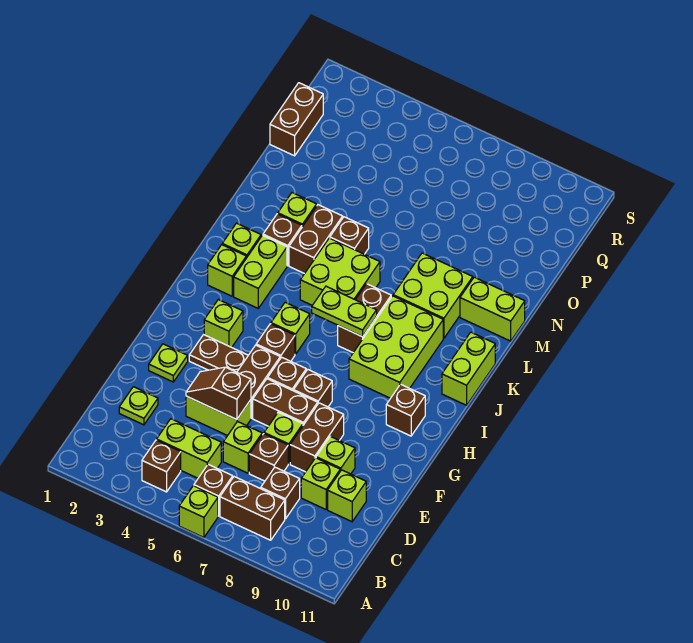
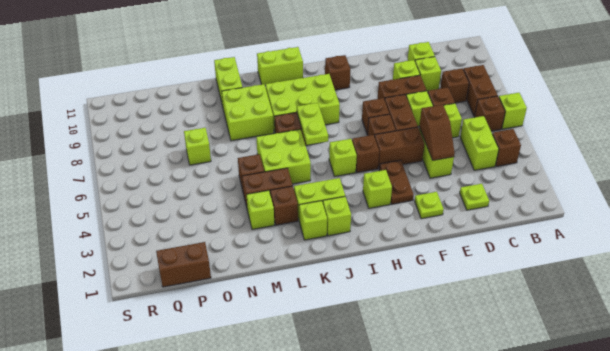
none -> lime 1x1 brick [184,128,211,165]

